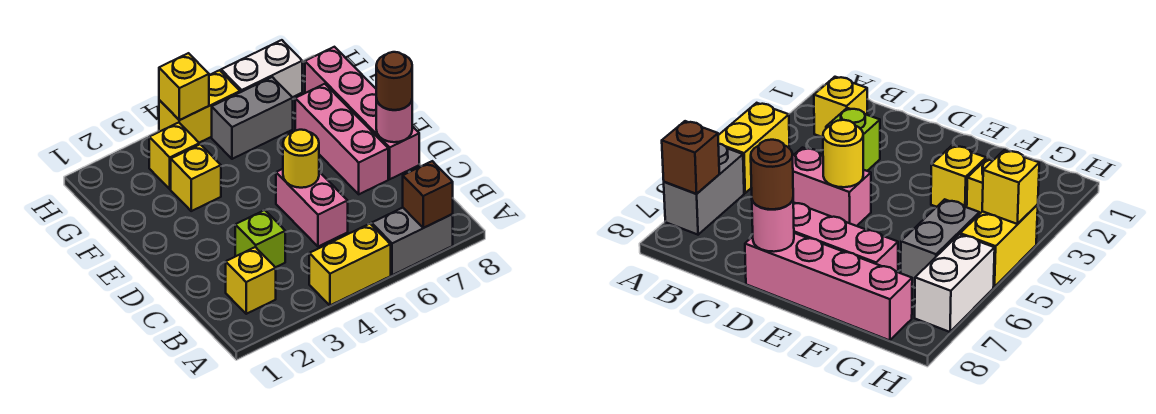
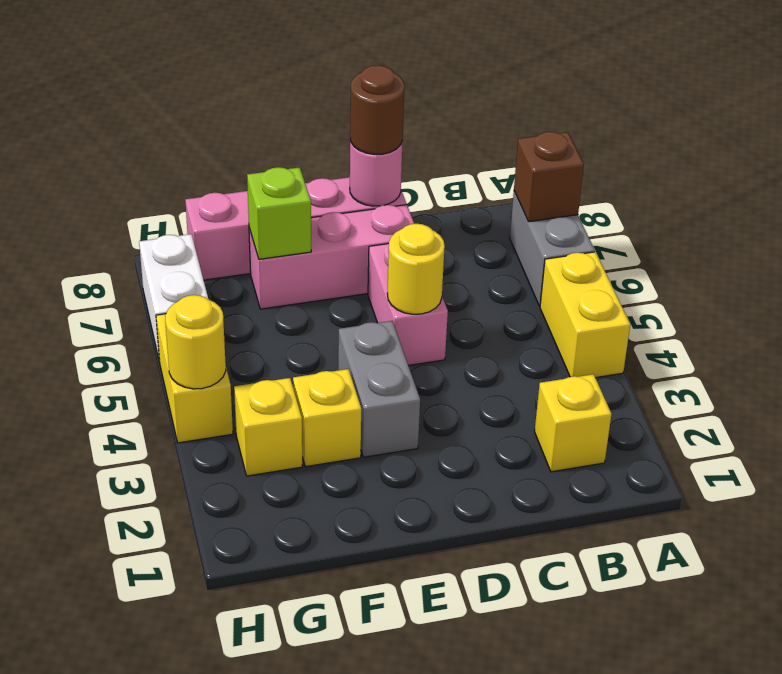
lime 1x1 brick [235,210,285,267] -> lime 1x1 brick moved to [247,167,311,259]
pink 1x2 brick [276,169,348,247] -> pink 1x2 brick turned to [368,244,448,365]
grey 1x2 brick [212,77,293,159] -> grey 1x2 brick moved to [338,321,420,457]
yellow 1x1 brick [159,53,209,120] -> yellow 1x1 round brick [165,295,226,389]

